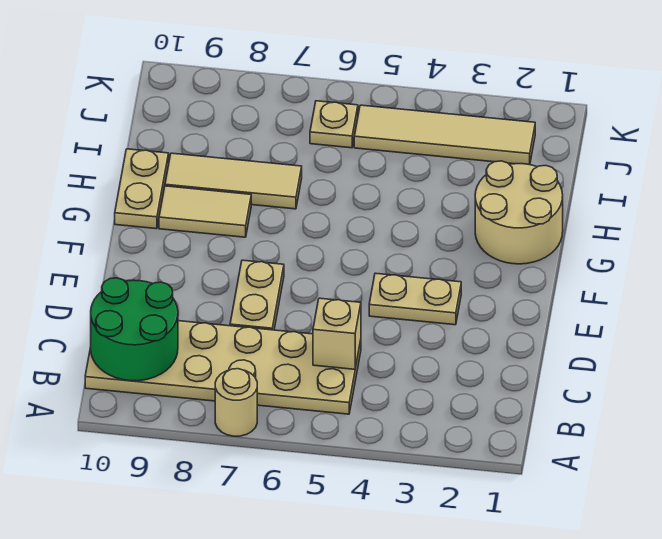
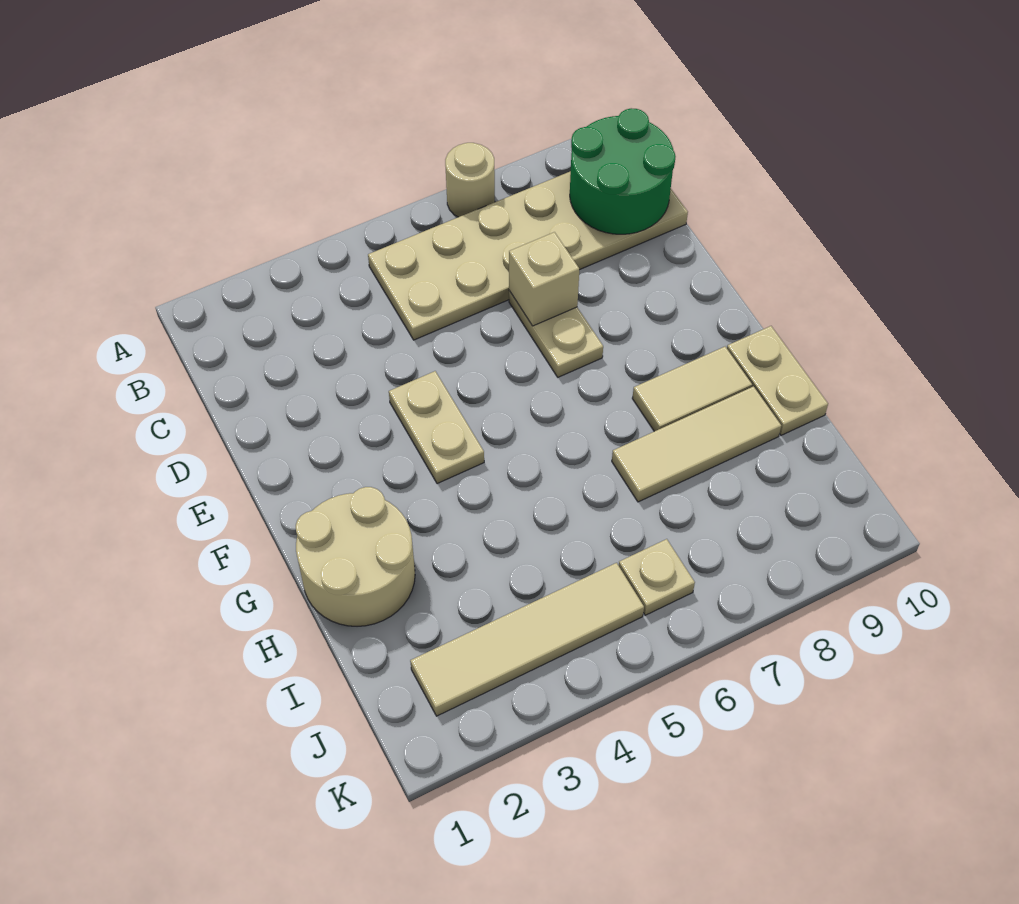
tan 1x1 brick [313,298,361,369] -> tan 1x1 brick moved to [509,232,579,326]
tan 1x2 plate [369,273,461,325] -> tan 1x2 plate turned to [389,371,484,484]

